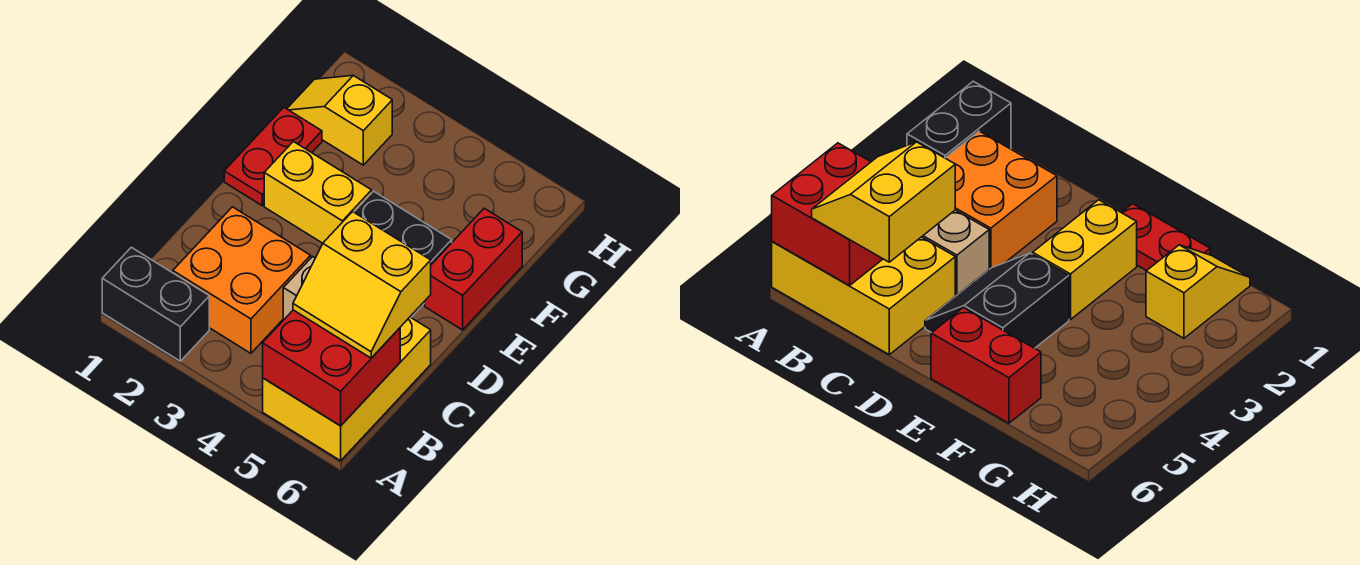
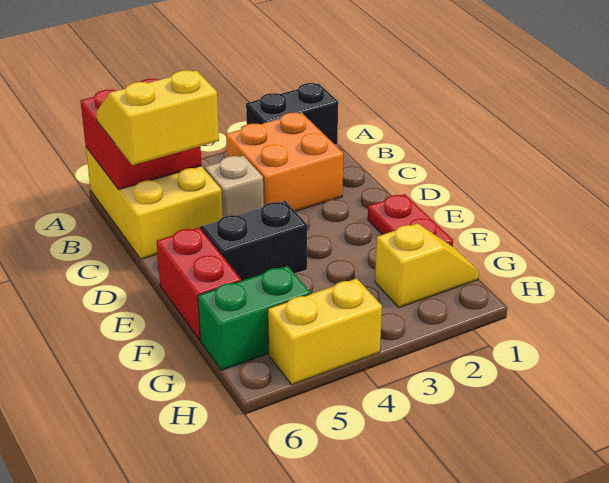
yellow 1x2 brick [264,142,372,243] -> yellow 1x2 brick moved to [268,278,382,385]
none -> green 1x2 brick [198,266,311,370]

